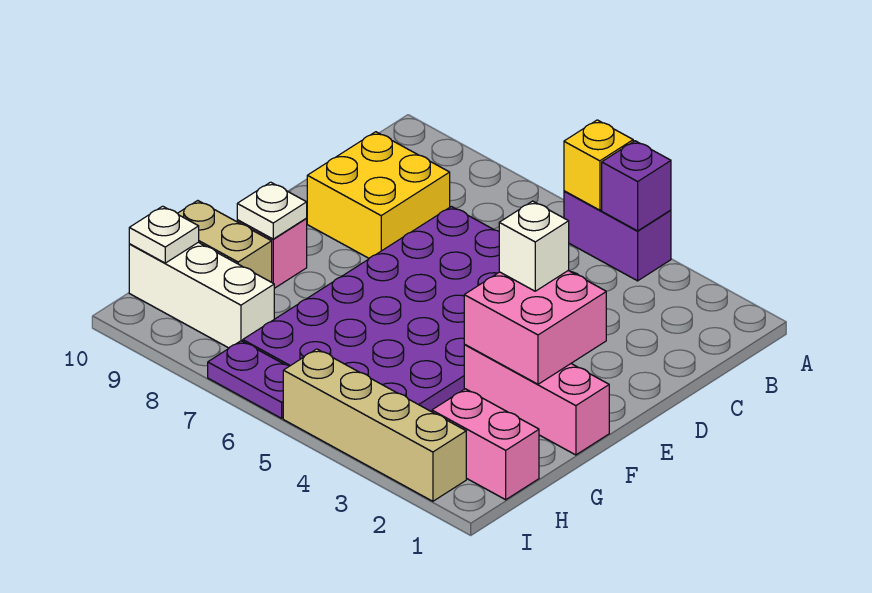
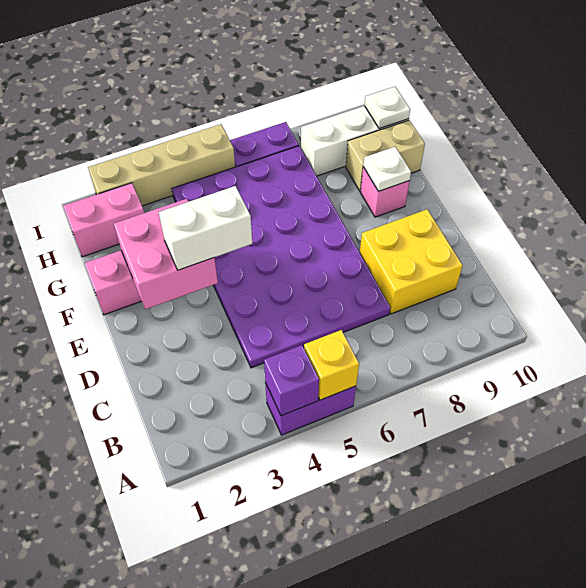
white 1x1 brick [499,201,569,291] -> white 1x2 brick [159,186,252,270]

